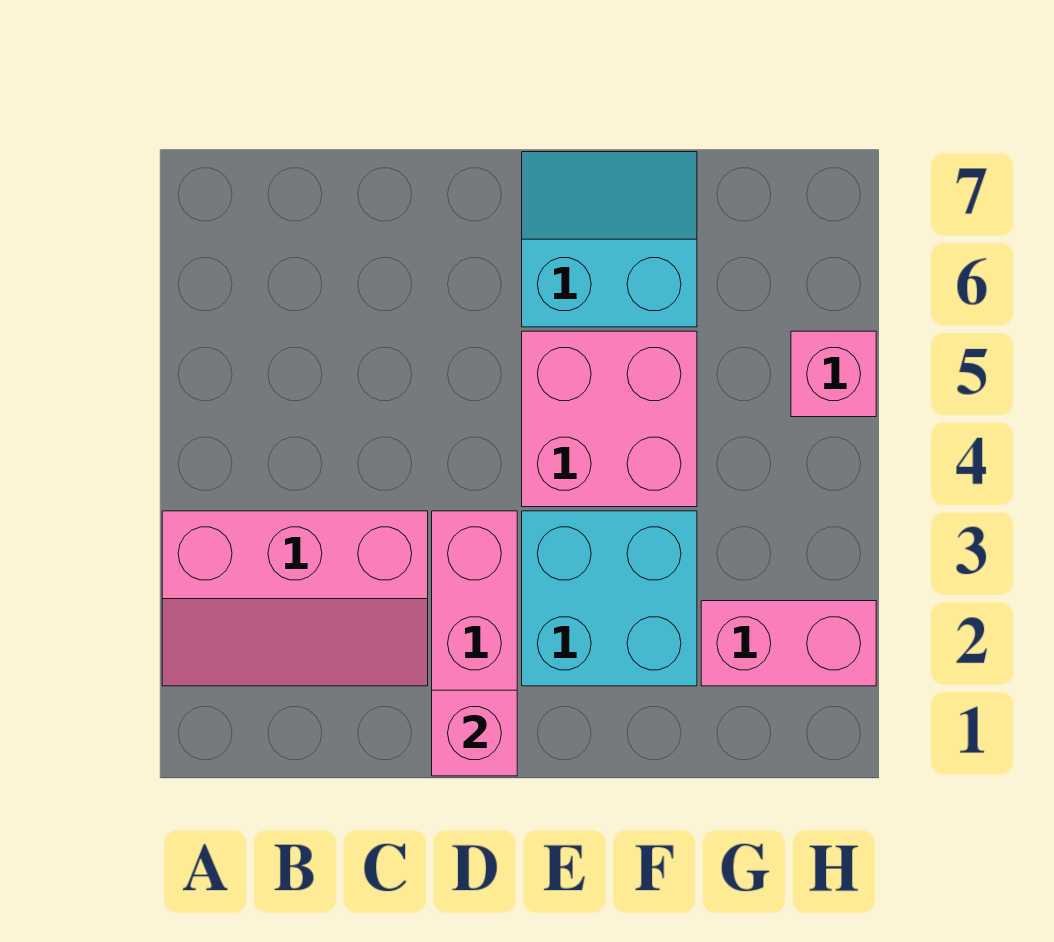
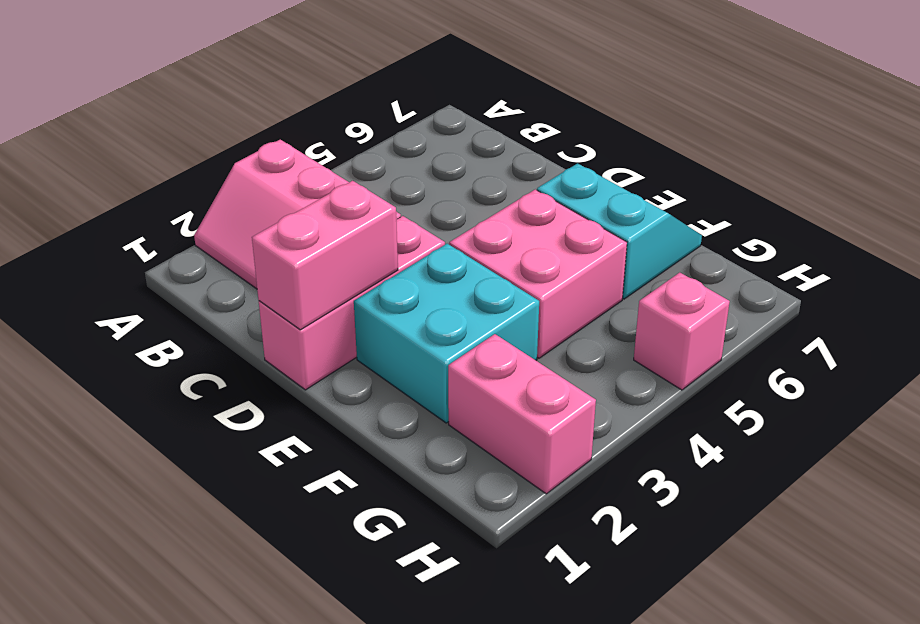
pink 1x1 brick [432,690,517,776] -> pink 1x2 brick [252,181,398,330]

